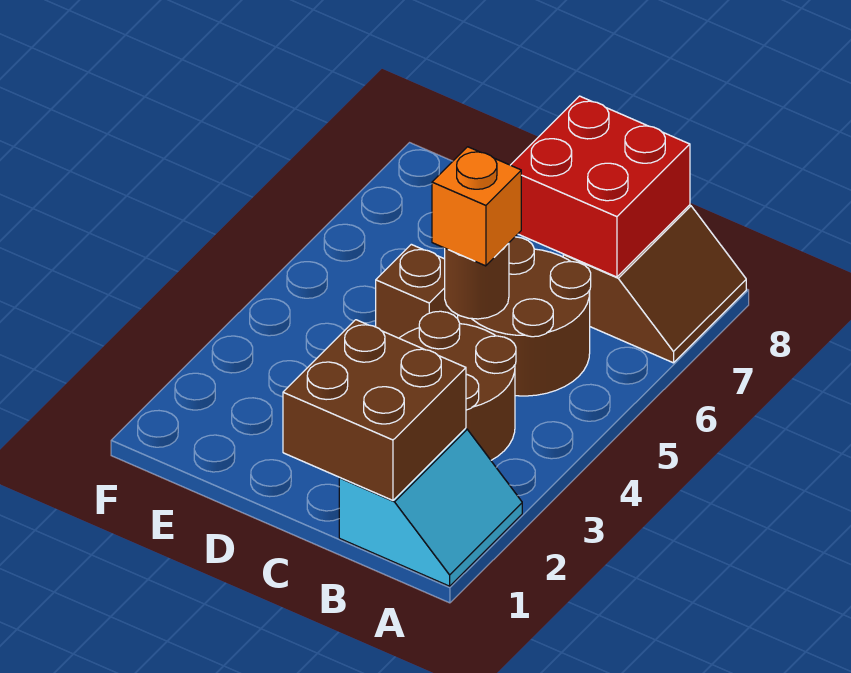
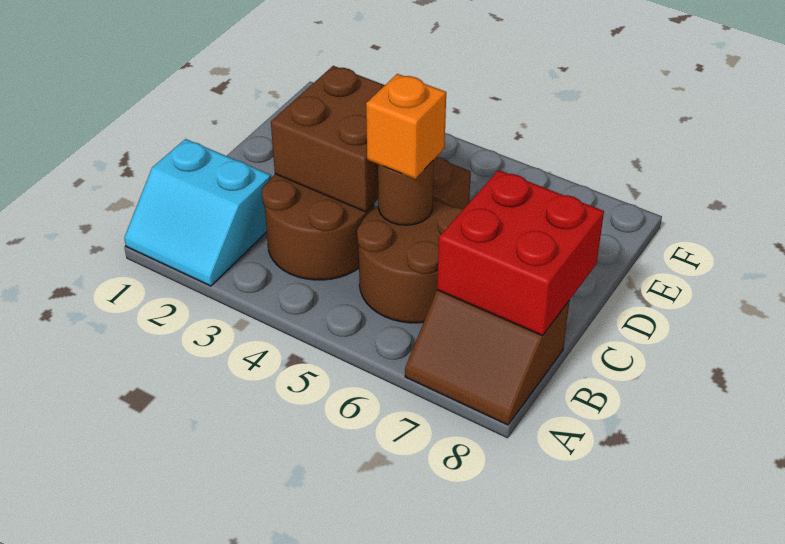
brown 2x2 brick [283,320,466,500] -> brown 2x2 brick moved to [271,66,385,212]

